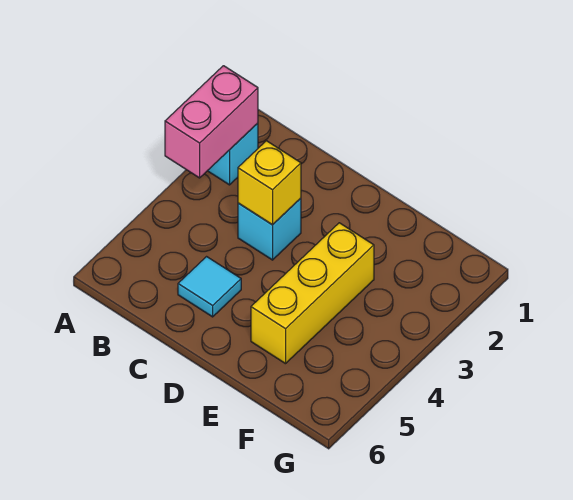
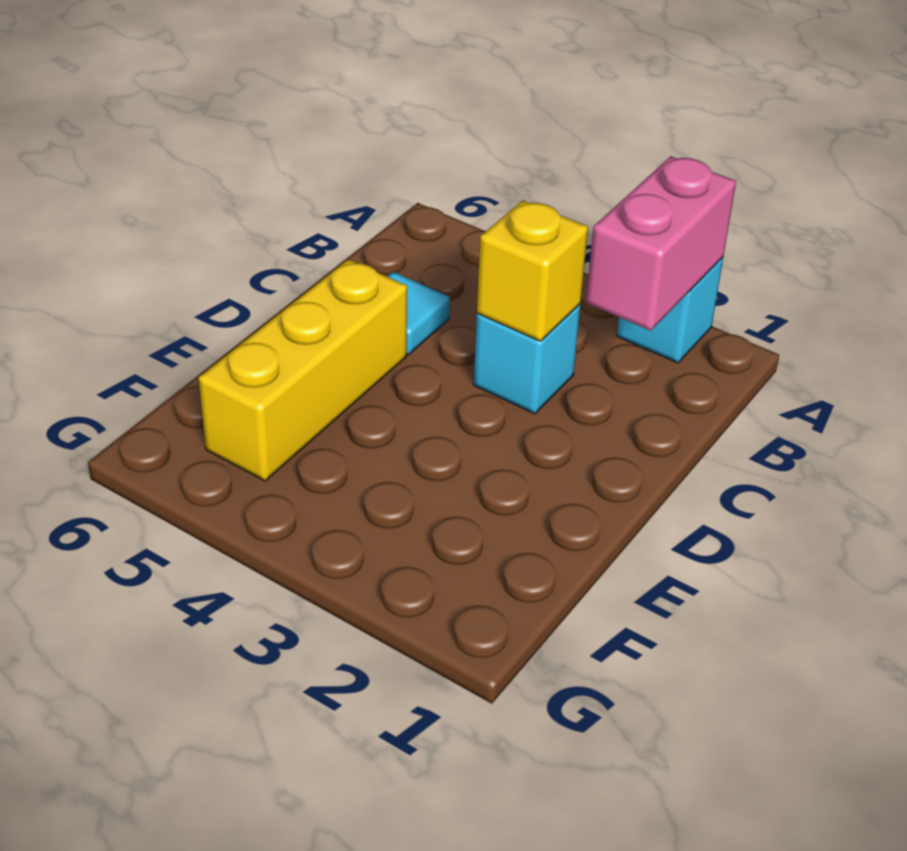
pink 1x2 brick [165,66,258,178] -> pink 1x2 brick turned to [586,156,736,331]
yellow 1x3 brick [251,223,374,364] -> yellow 1x3 brick turned to [199,259,407,481]

